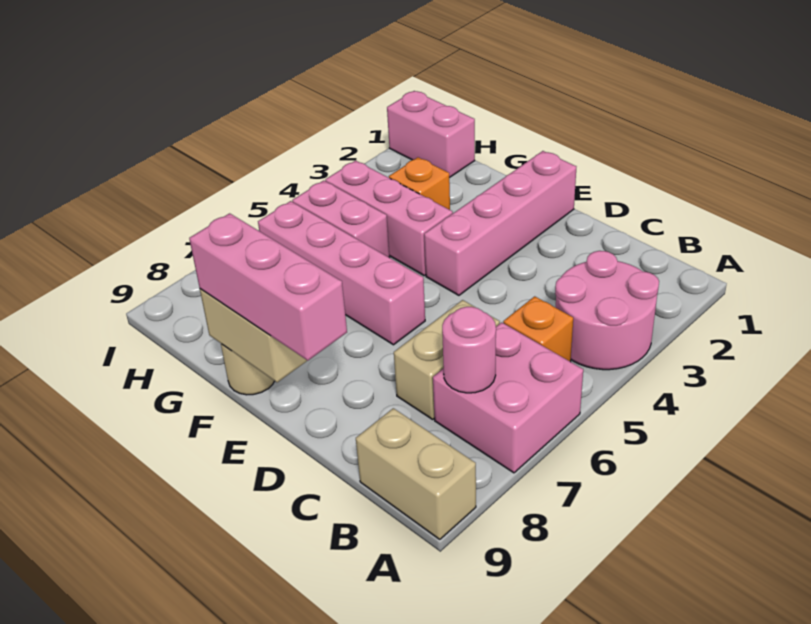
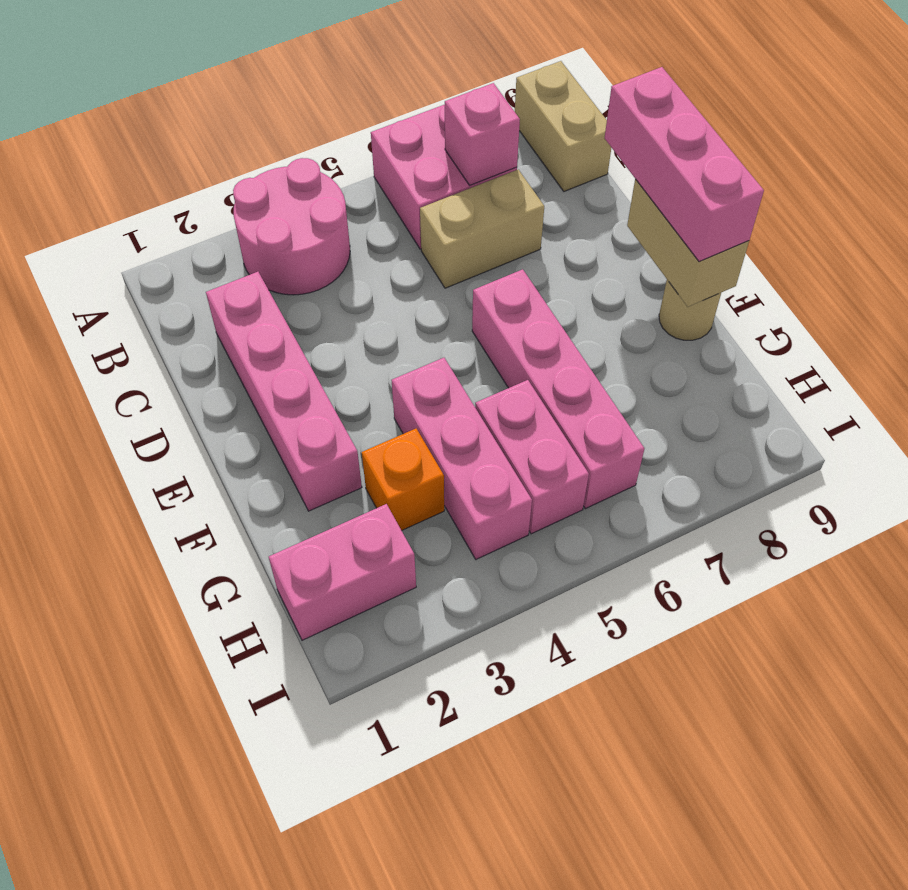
orange 1x1 brick [503,296,573,362] -> none
pink 1x1 round brick [442,307,496,393] -> pink 1x1 brick [445,83,520,185]
pink 1x4 brick [424,151,576,295] -> pink 1x4 brick turned to [206,272,362,511]
pink 1x2 brick [387,91,475,178] -> pink 1x2 brick turned to [269,504,416,640]

